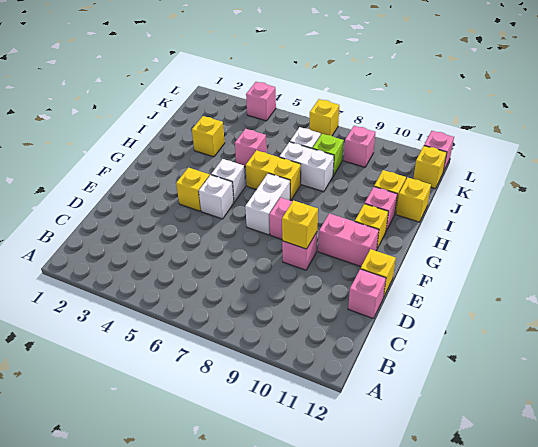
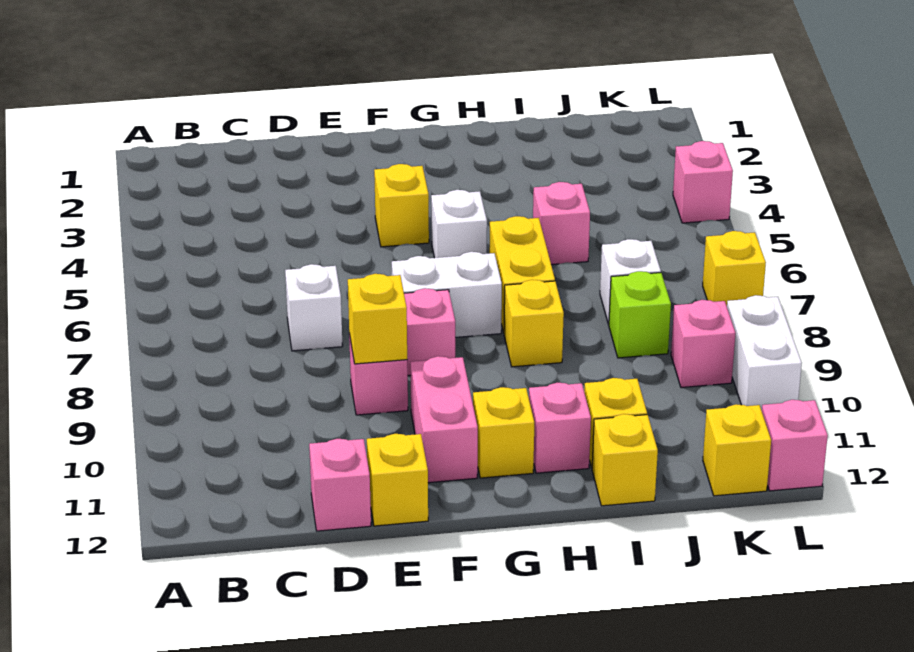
white 1x1 brick [199,175,234,219] -> white 1x1 brick moved to [285,264,342,351]
yellow 1x1 brick [192,116,225,157] -> yellow 1x1 brick moved to [504,280,564,367]
white 1x2 brick [280,142,334,192] -> white 1x2 brick moved to [727,295,802,410]

